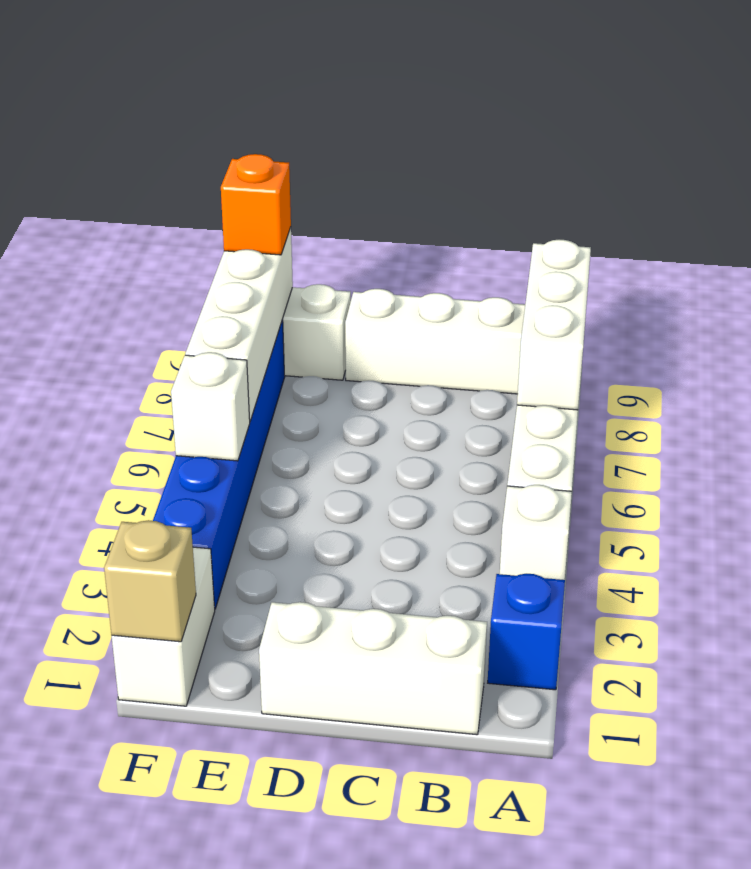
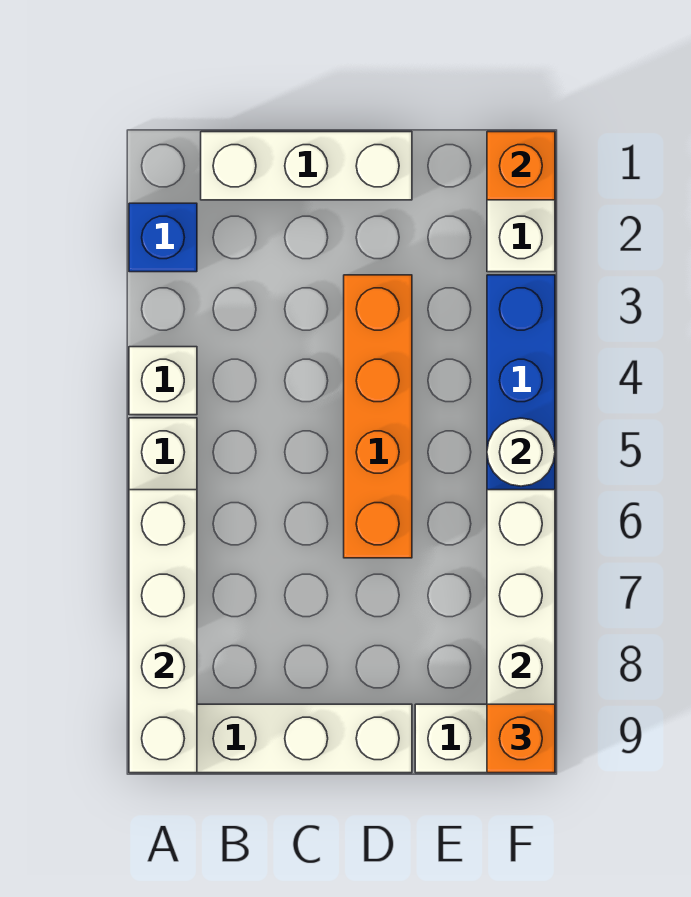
white 1x3 brick [517,240,591,410] -> white 1x4 brick [129,490,197,773]
none -> orange 1x4 brick [344,275,412,558]
tan 1x1 brick [104,520,196,642] -> orange 1x1 brick [487,132,555,200]
white 1x1 brick [171,352,250,461] -> white 1x1 round brick [487,418,555,486]

